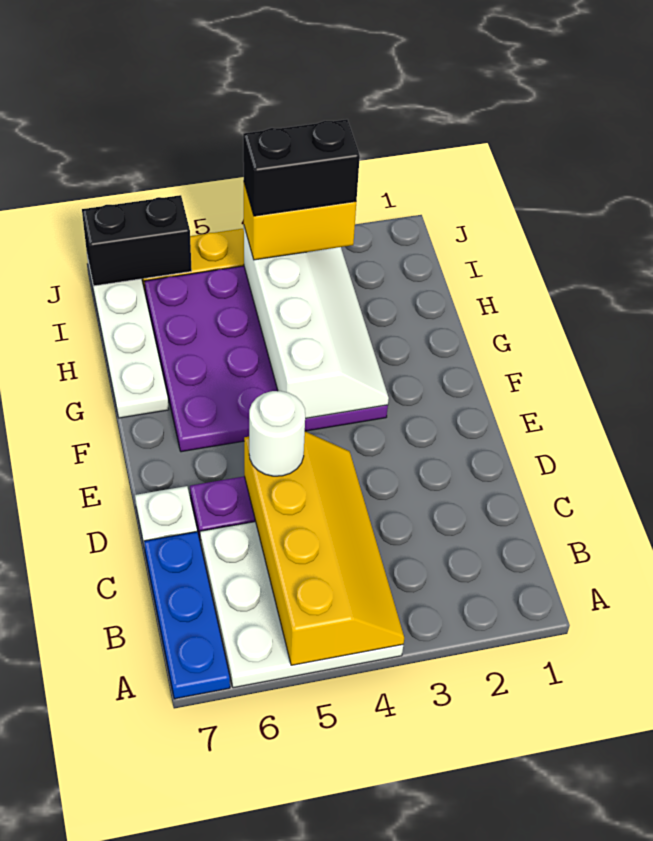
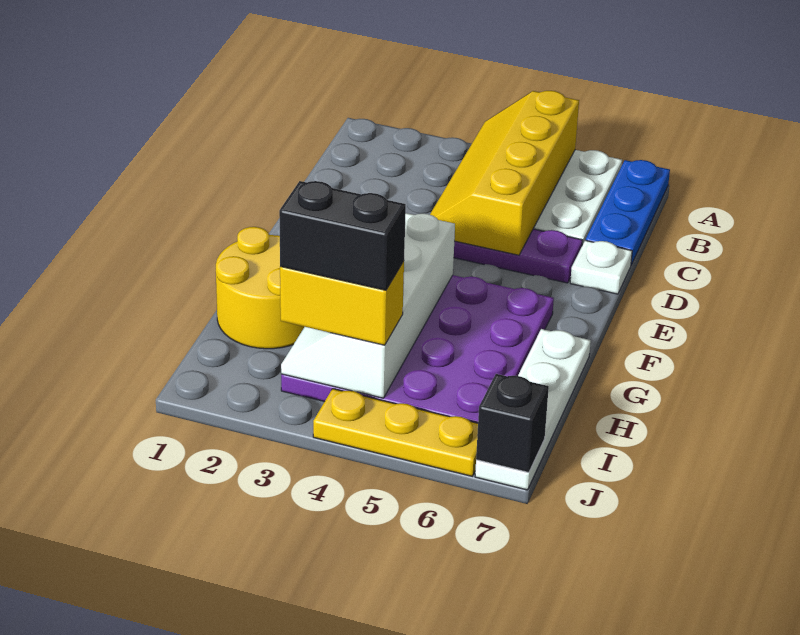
white 1x1 round brick [249,391,305,476] -> none
none -> yellow 2x2 round brick [216,227,304,349]
black 1x2 brick [82,195,192,286] -> black 1x1 brick [476,374,549,472]

